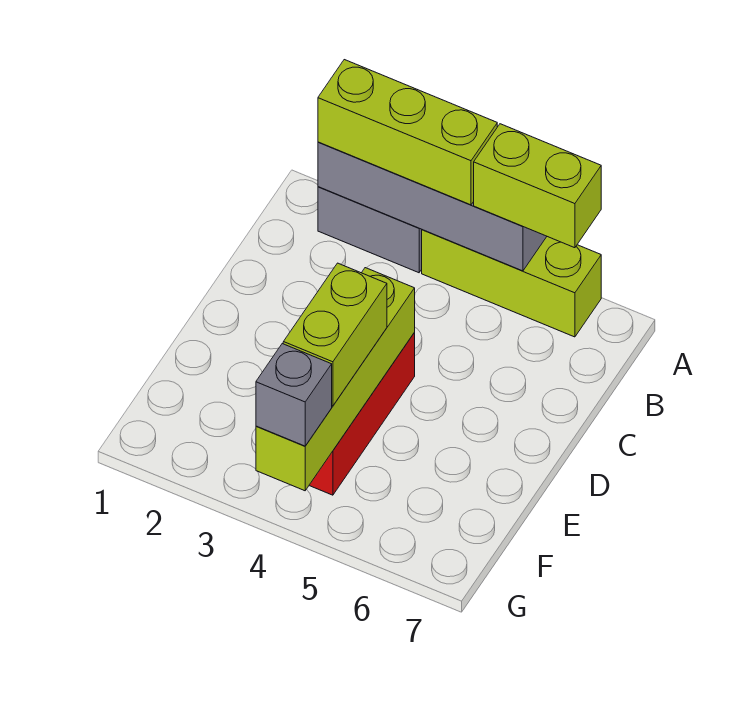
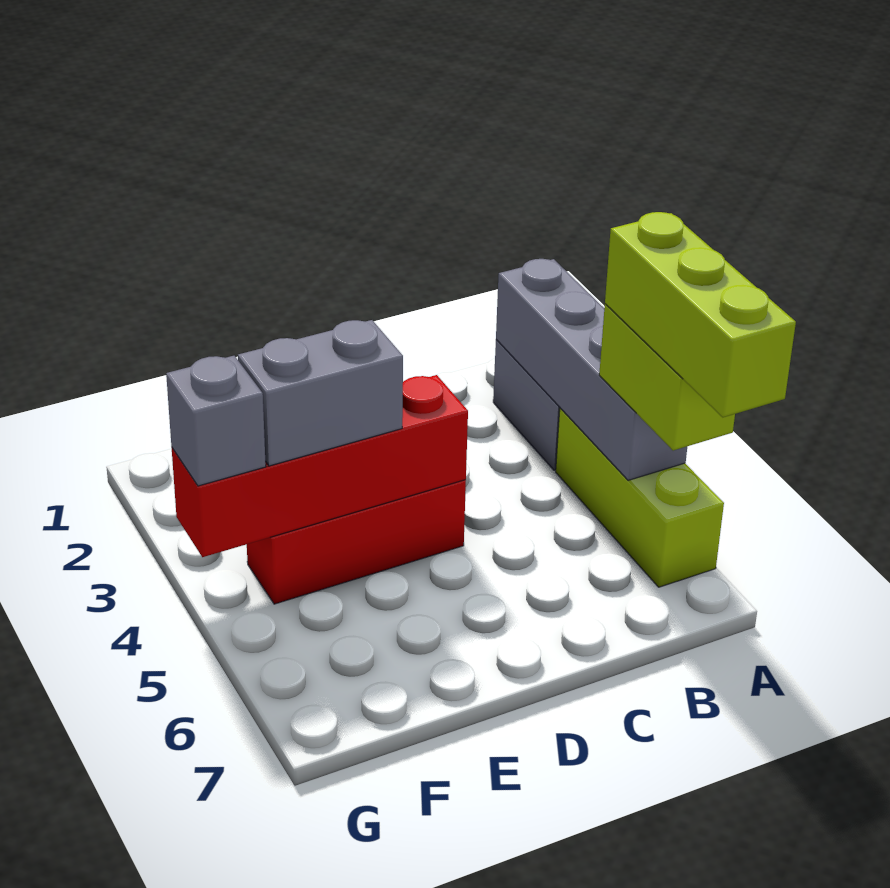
lime 1x3 brick [318,60,497,205] -> lime 1x3 brick moved to [605,212,796,417]
lime 1x4 brick [256,268,415,491] -> red 1x4 brick [172,375,468,557]
lime 1x2 brick [283,263,387,406] -> grey 1x2 brick [238,320,403,466]

